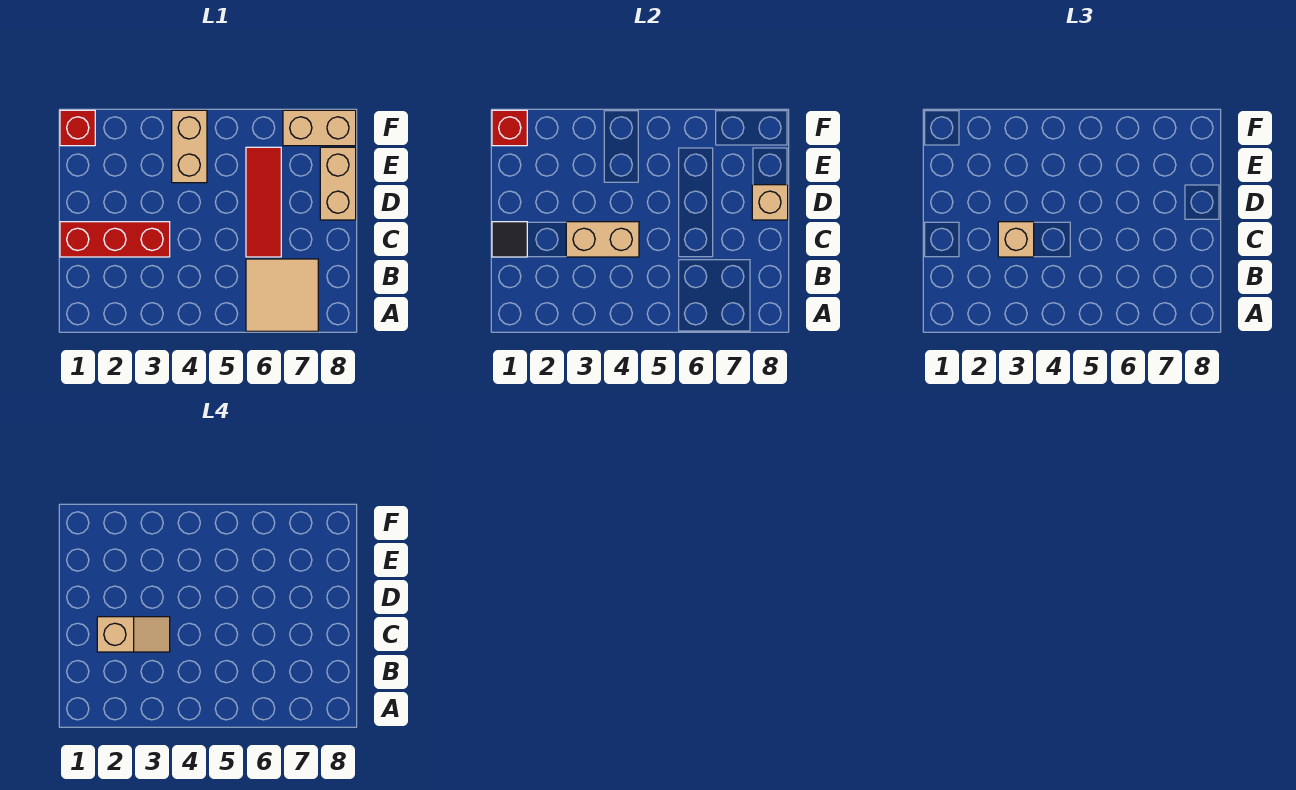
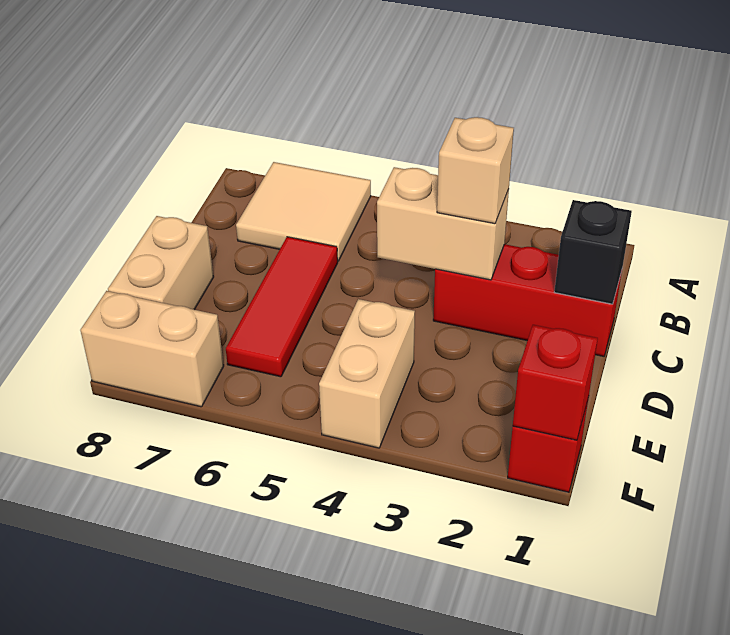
black 1x1 tile [492,222,527,257] -> black 1x1 brick [554,200,632,304]
tan 1x2 slope [97,617,170,652] -> none
tan 1x1 brick [752,185,788,220] -> none

